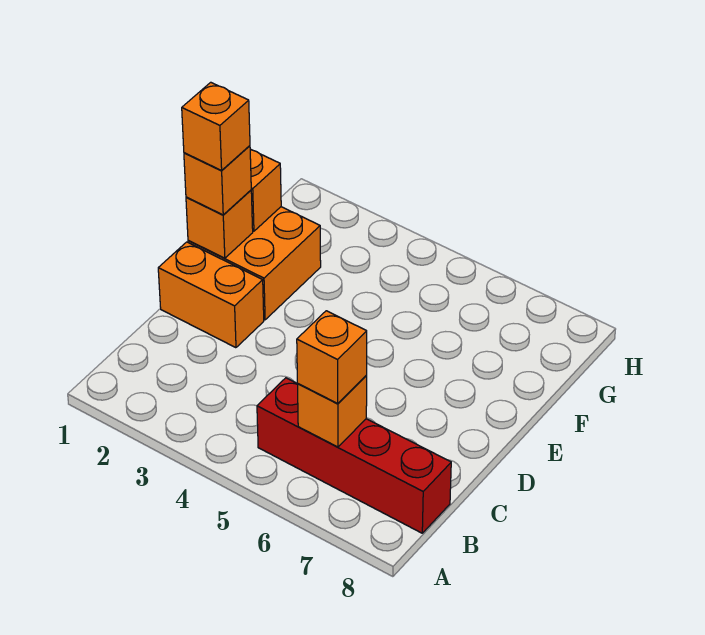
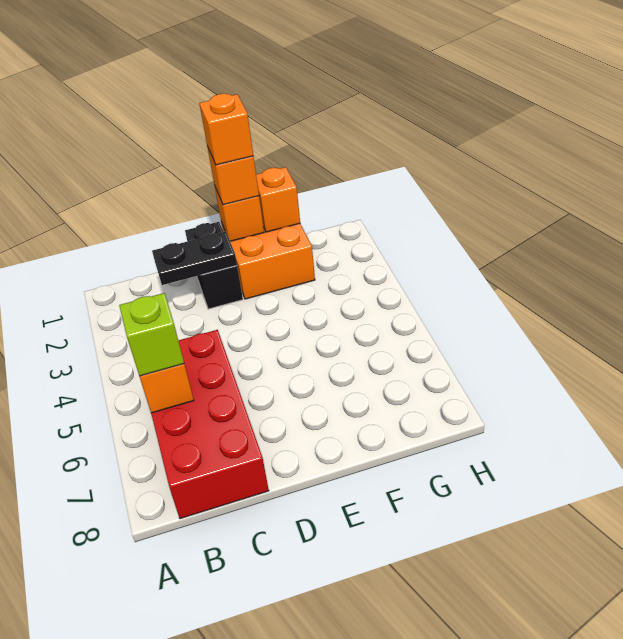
red 1x4 brick [257,378,451,533] -> red 2x4 brick [151,330,269,519]
orange 1x1 brick [297,311,367,403] -> lime 1x1 brick [119,293,184,376]
none -> black 1x2 plate [152,232,237,285]
orange 1x2 brick [158,242,264,348] -> black 1x2 brick [185,222,243,309]

